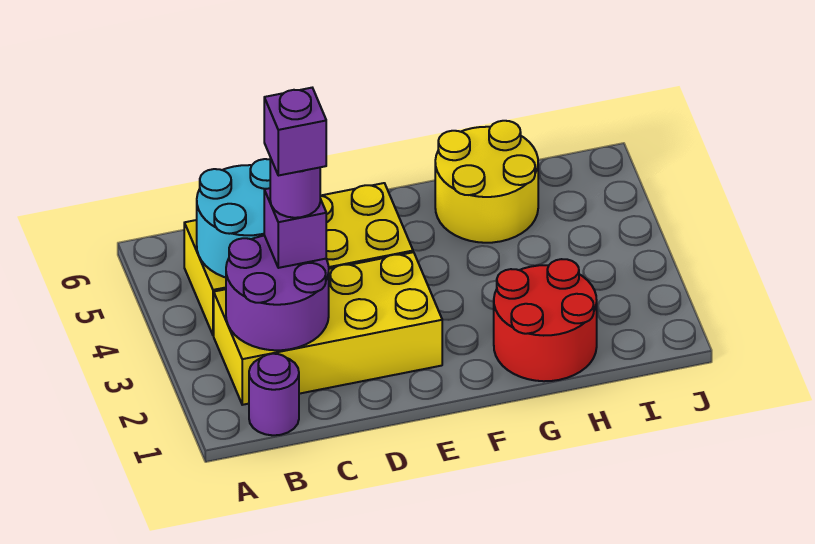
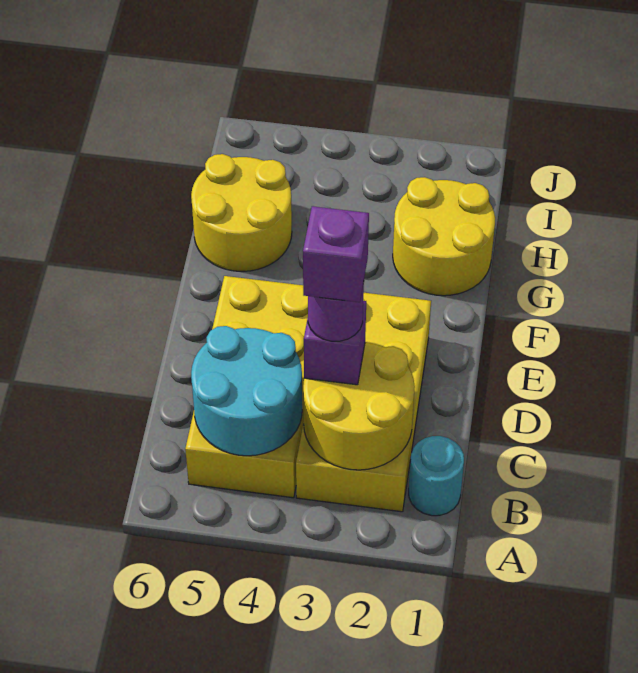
purple 1x1 round brick [249,354,299,435] -> cyan 1x1 round brick [409,436,464,516]
purple 2x2 round brick [226,236,329,350] -> yellow 2x2 round brick [303,342,415,470]
red 2x2 round brick [494,259,597,381] -> yellow 2x2 round brick [393,177,495,296]

